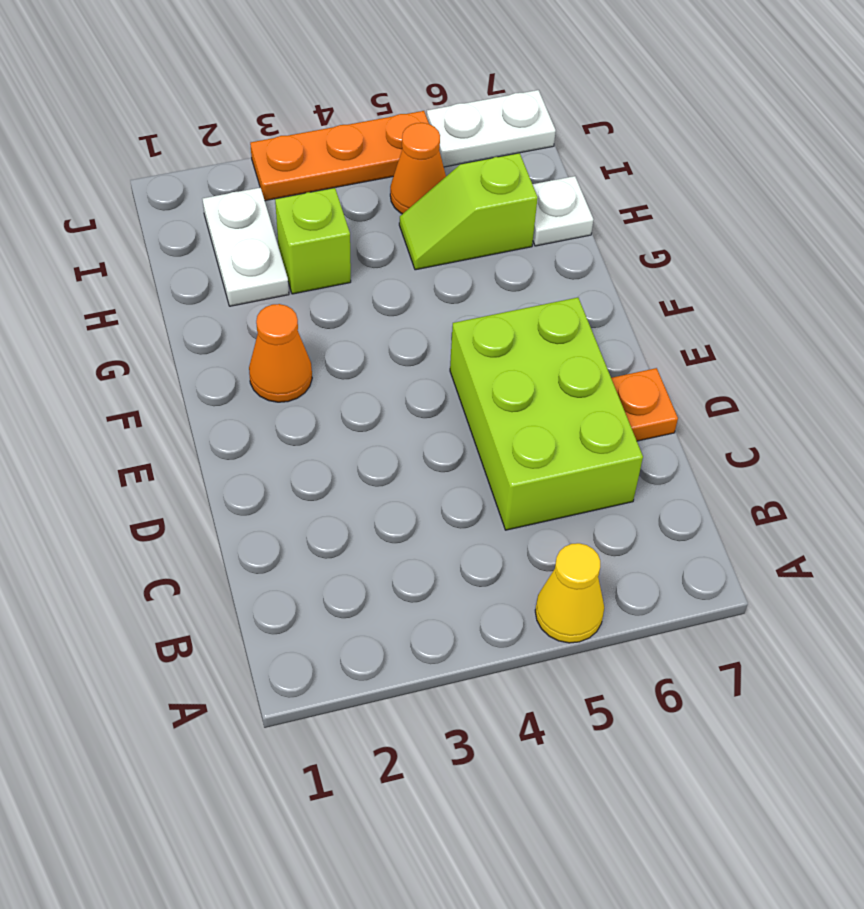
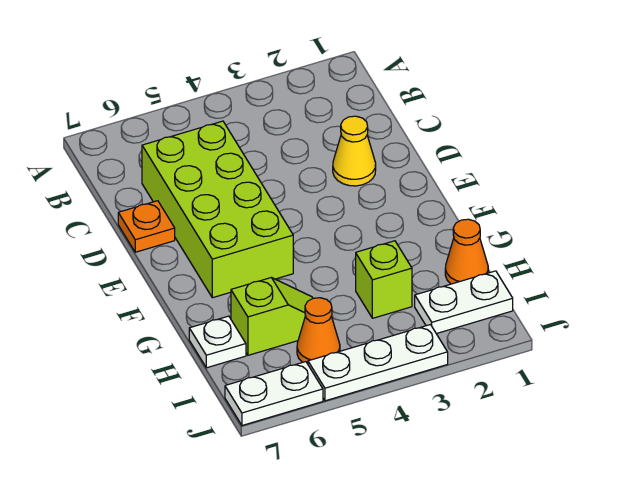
yellow 1x1 cone [535,543,604,643] -> yellow 1x1 cone moved to [333,116,376,186]
lime 2x3 brick [450,298,643,530] -> lime 2x4 brick [142,121,293,298]
orange 1x1 cone [249,304,312,402] -> orange 1x1 cone moved to [445,219,488,284]
white 1x2 plate [203,188,289,306] -> white 1x2 plate turned to [415,271,513,334]
orange 1x3 plate [250,111,429,201] -> white 1x3 plate [308,325,448,401]

